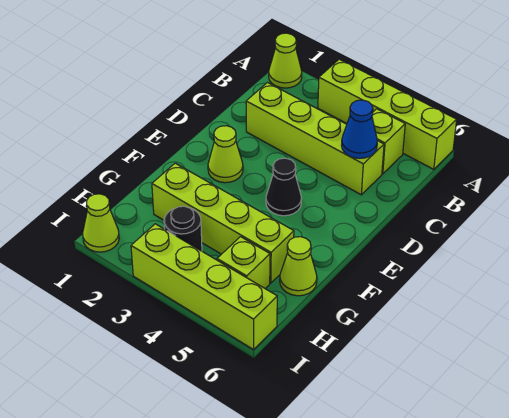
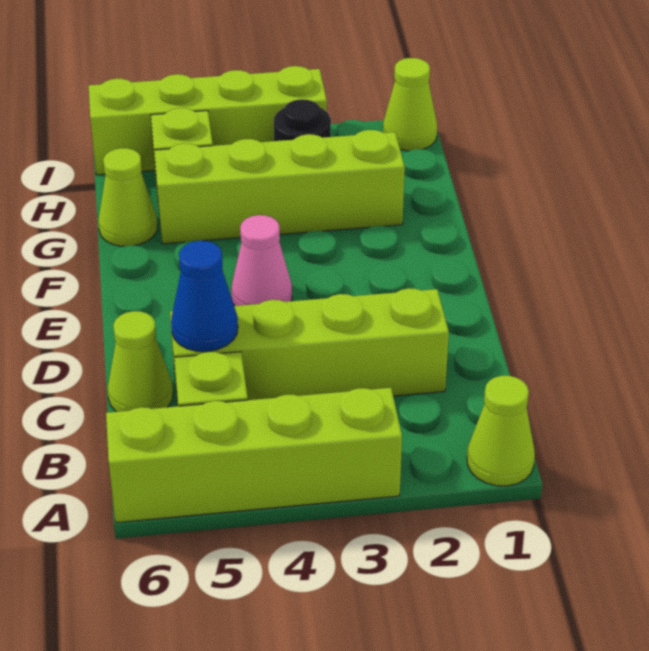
lime 1x1 cone [208,126,243,183] -> lime 1x1 cone moved to [108,311,173,412]
black 1x1 cone [266,158,302,216] -> pink 1x1 cone [231,215,292,306]

